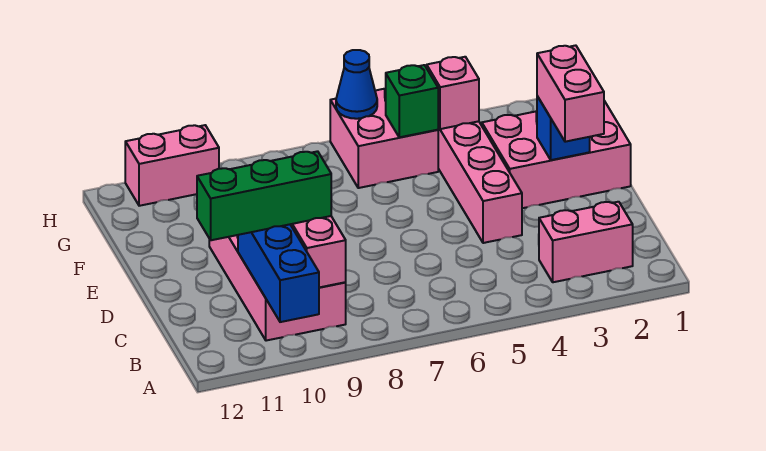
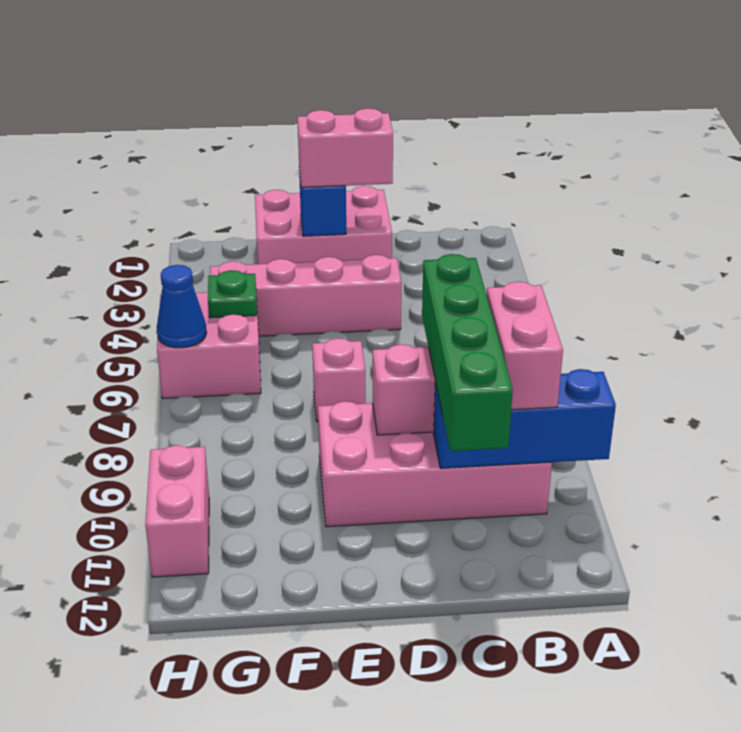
pink 1x2 brick [539,202,633,282] -> pink 1x2 brick moved to [487,282,563,410]
green 1x3 brick [197,151,331,240] -> green 1x4 brick [422,254,513,451]
pink 2x3 brick [482,101,631,208] -> pink 2x3 brick turned to [255,186,392,264]
pink 1x1 brick [427,57,479,129] -> pink 1x1 brick moved to [312,338,365,422]
green 1x1 brick [386,65,438,137] -> green 1x1 plate [208,270,257,318]

